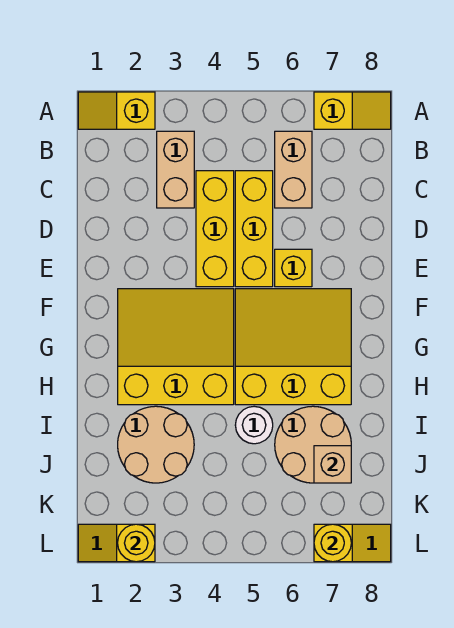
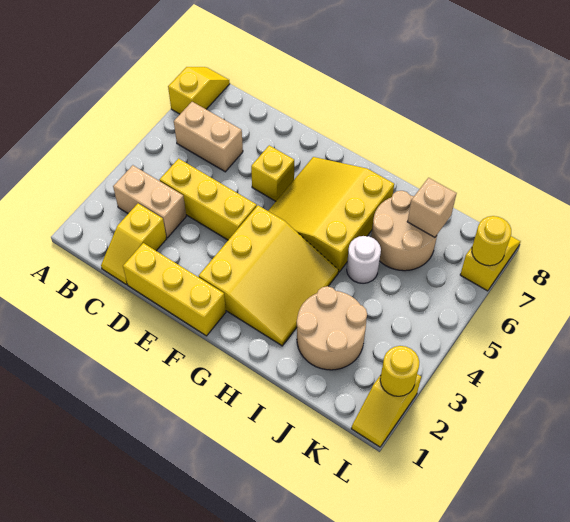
yellow 1x2 slope [78,92,155,129] -> yellow 1x2 slope moved to [101,204,166,284]
yellow 1x3 brick [235,171,273,287] -> yellow 1x3 brick moved to [123,243,226,336]
yellow 3x3 slope [118,289,234,405] -> yellow 3x3 slope turned to [199,206,339,346]

